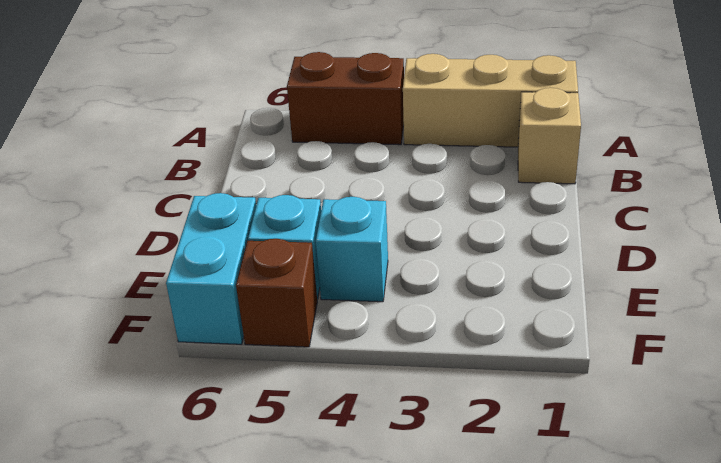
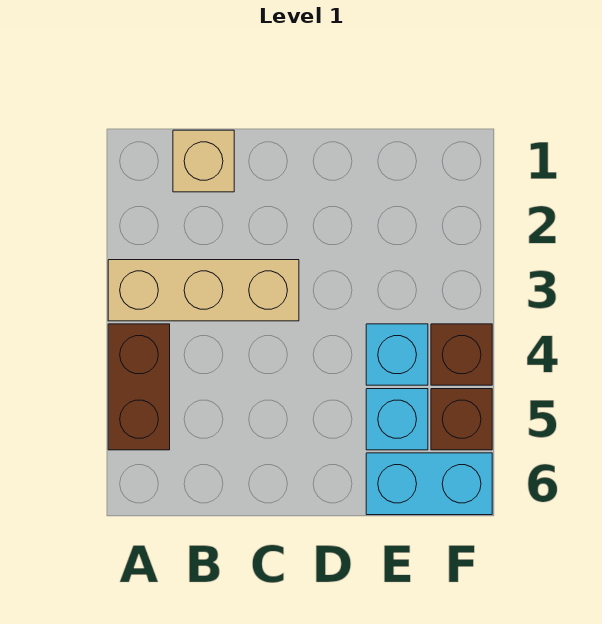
tan 1x3 brick [403,54,578,147] -> tan 1x3 brick turned to [108,260,299,321]
none -> brown 1x1 brick [431,324,492,385]

